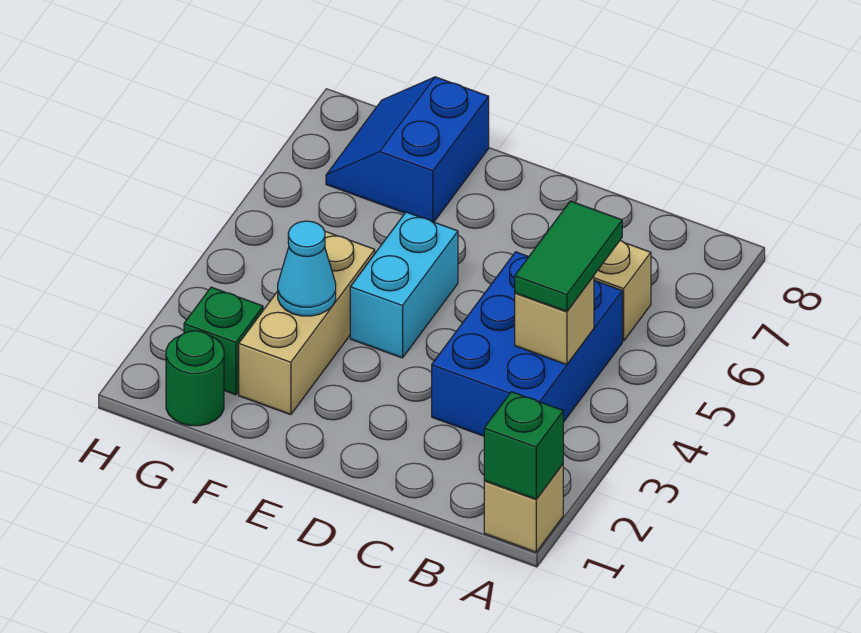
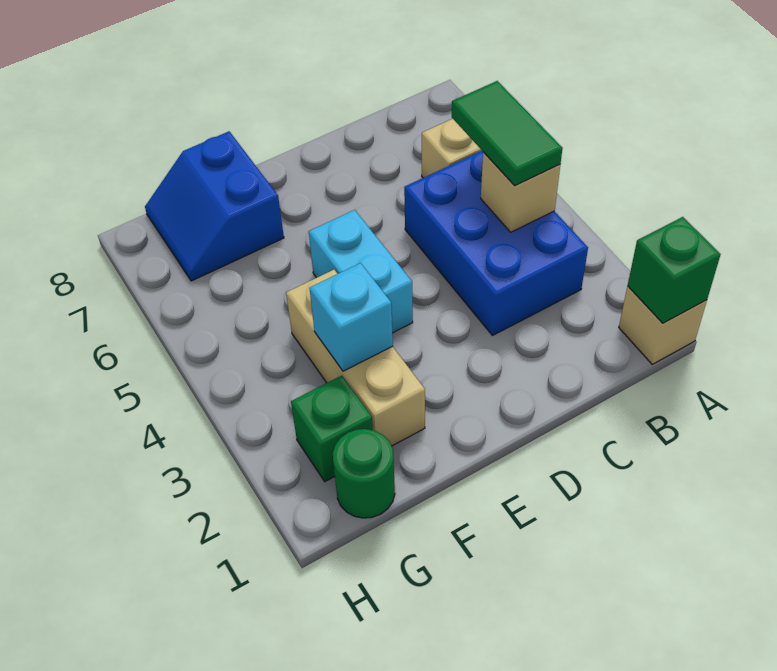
cyan 1x1 cone [278,221,336,316] -> cyan 1x1 brick [309,263,393,371]

